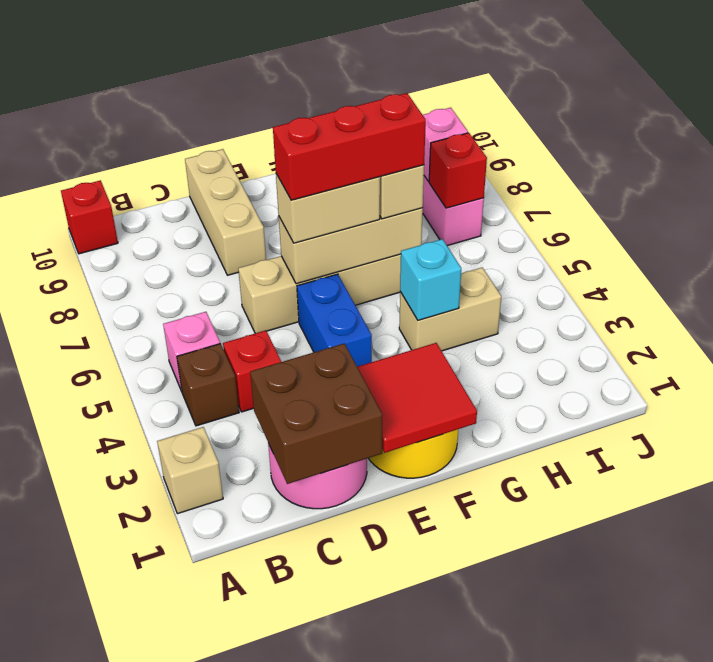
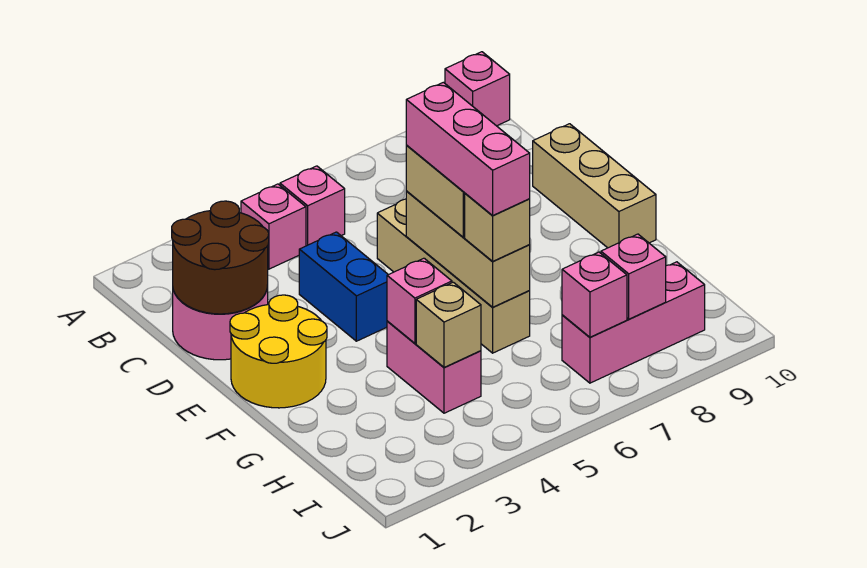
tan 1x1 brick [157,427,223,514] -> tan 1x1 brick moved to [416,282,481,367]
red 1x1 brick [61,180,118,254] -> pink 1x1 brick [445,52,510,126]
brown 1x1 brick [177,344,239,426] -> pink 1x1 brick [241,184,306,269]
brown 2x2 brick [250,344,383,484] -> brown 2x2 round brick [172,201,269,314]
red 1x1 brick [223,331,281,412] -> none
tan 1x3 brick [185,149,266,275] -> tan 1x3 brick turned to [533,124,656,248]
red 2x2 tile [357,343,477,453] -> none
blue 1x2 brick [297,274,372,367] -> blue 1x2 brick turned to [299,232,388,341]
red 1x3 brick [273,93,426,200] -> pink 1x3 brick [406,82,530,216]
tan 1x2 brick [399,268,501,351] -> pink 1x2 brick [387,321,481,413]
cyan 1x1 brick [400,239,461,320] -> pink 1x1 brick [387,258,452,343]
red 1x1 brick [429,133,487,208] -> pink 1x1 brick [562,252,627,337]

